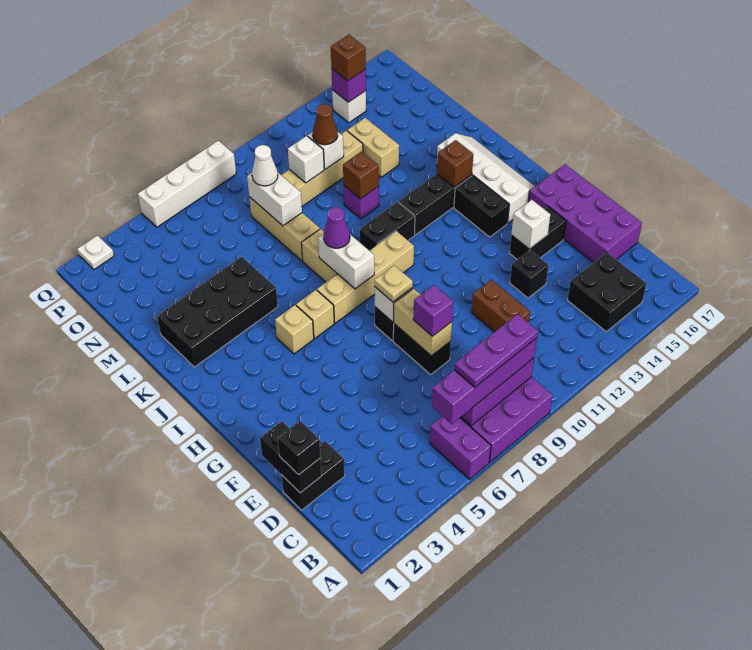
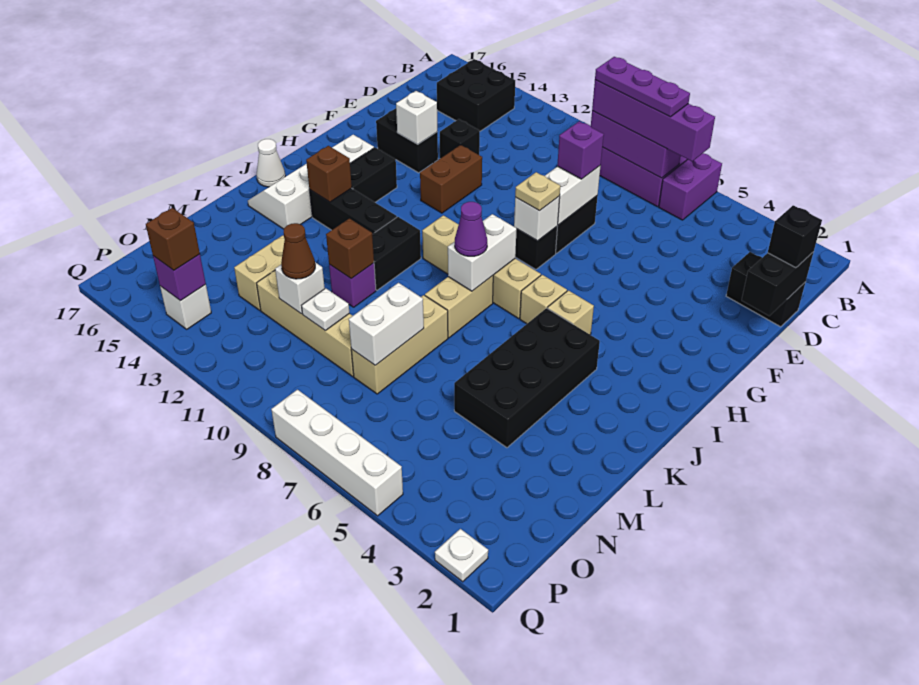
brown 1x2 brick [472,279,530,332] -> brown 1x2 brick moved to [420,145,482,213]
purple 2x4 brick [528,164,642,263] -> none
tan 1x2 brick [393,289,452,356] -> white 1x2 brick [545,166,600,225]
black 1x2 brick [360,202,415,251] -> black 1x2 brick turned to [372,217,421,290]
black 2x4 brick [157,257,278,367] -> black 2x4 brick turned to [454,308,600,448]
white 1x1 cone [252,145,278,186] -> white 1x1 cone moved to [257,139,285,187]
white 1x1 brick [288,136,324,183] -> white 1x1 plate [302,288,349,331]

